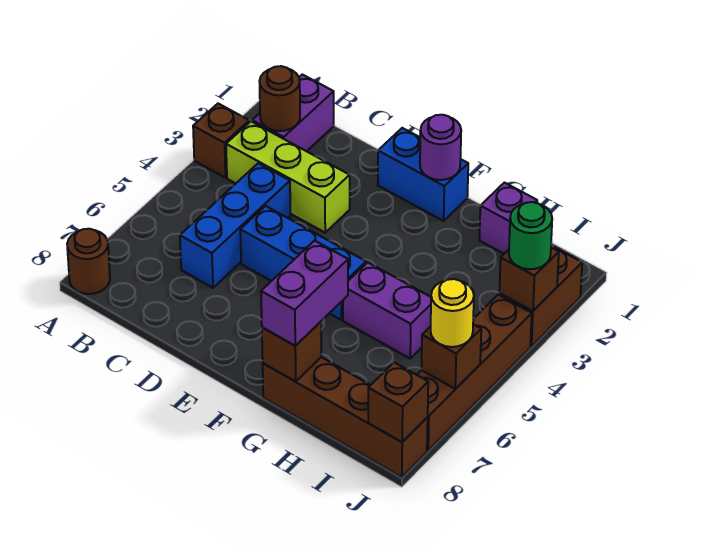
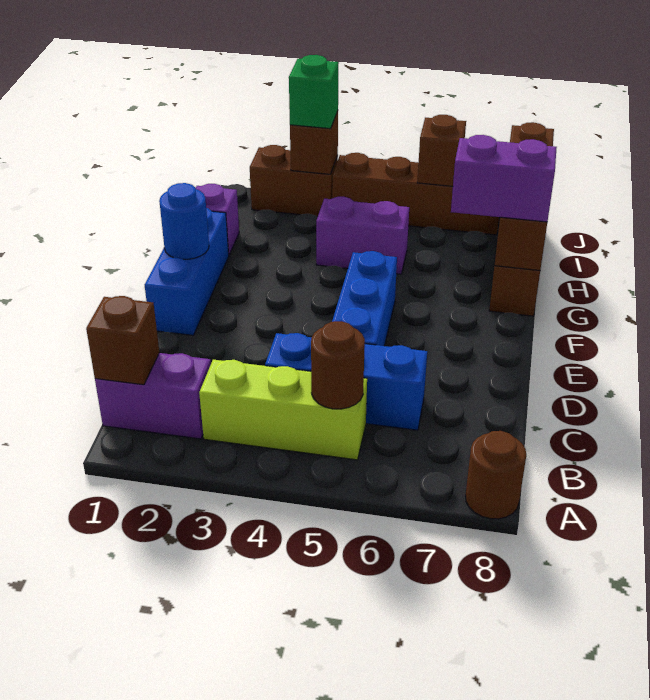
brown 1x1 brick [193,104,249,178] -> brown 1x1 brick moved to [86,296,159,385]
brown 1x1 round brick [259,66,300,131] -> brown 1x1 round brick moved to [311,321,365,409]
lime 1x3 brick [226,122,350,233] -> lime 1x3 brick turned to [199,360,367,460]
blue 1x2 brick [378,128,468,221] -> blue 1x3 brick [145,208,229,335]
purple 1x1 round brick [420,115,461,180] -> blue 1x1 round brick [159,183,209,259]
purple 1x2 brick [343,262,431,358] -> purple 1x2 brick turned to [316,197,409,274]
green 1x1 round brick [509,202,552,269] -> green 1x1 brick [289,55,339,129]
yellow 1x1 round brick [431,279,474,347] -> none

